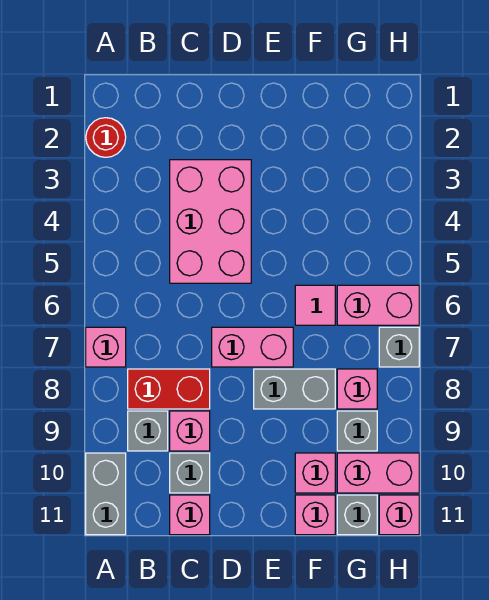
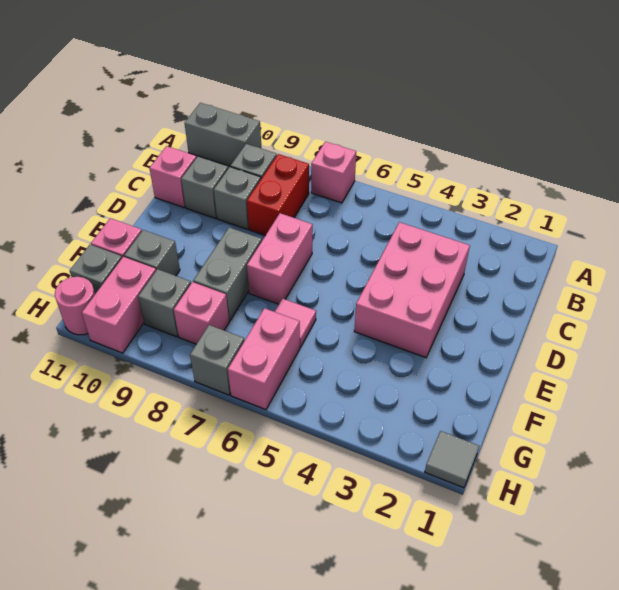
red 1x1 round brick [86,118,126,157] -> none
pink 2x3 brick [170,160,251,283] -> pink 2x3 brick turned to [354,222,470,358]
pink 1x1 brick [170,411,210,451] -> grey 1x1 brick [214,167,261,229]
pink 1x1 brick [295,453,335,493] -> grey 1x1 brick [124,230,180,276]
none -> grey 1x1 tile [425,431,479,488]
pink 1x1 brick [379,495,419,535] -> pink 1x1 round brick [55,277,95,335]

